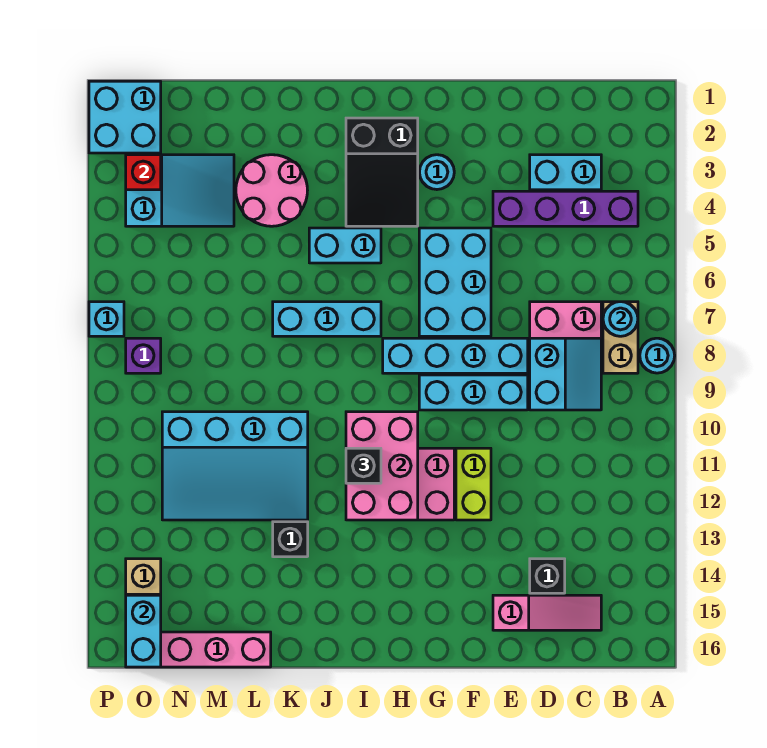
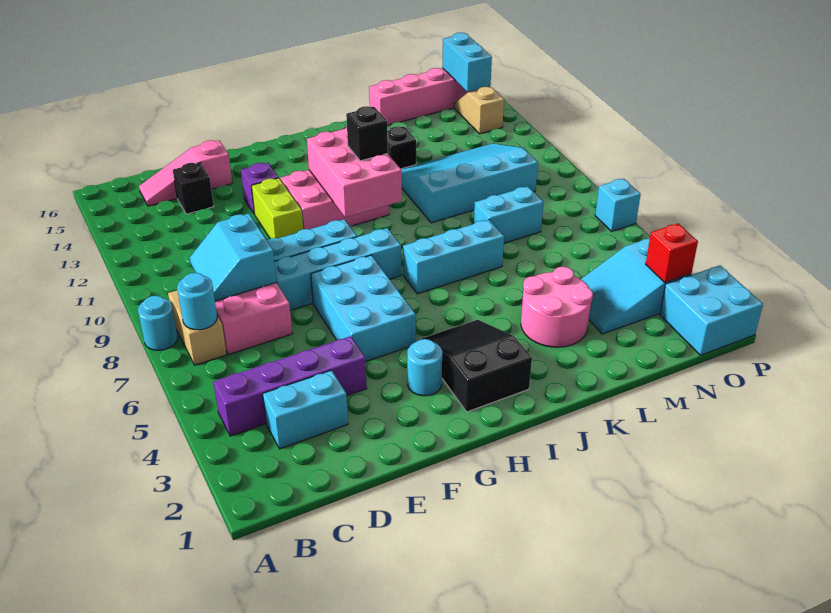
cyan 1x2 brick [309,228,381,263] -> cyan 1x2 brick moved to [474,186,543,243]
purple 1x1 brick [126,338,161,373] -> purple 1x1 brick moved to [241,163,279,214]

